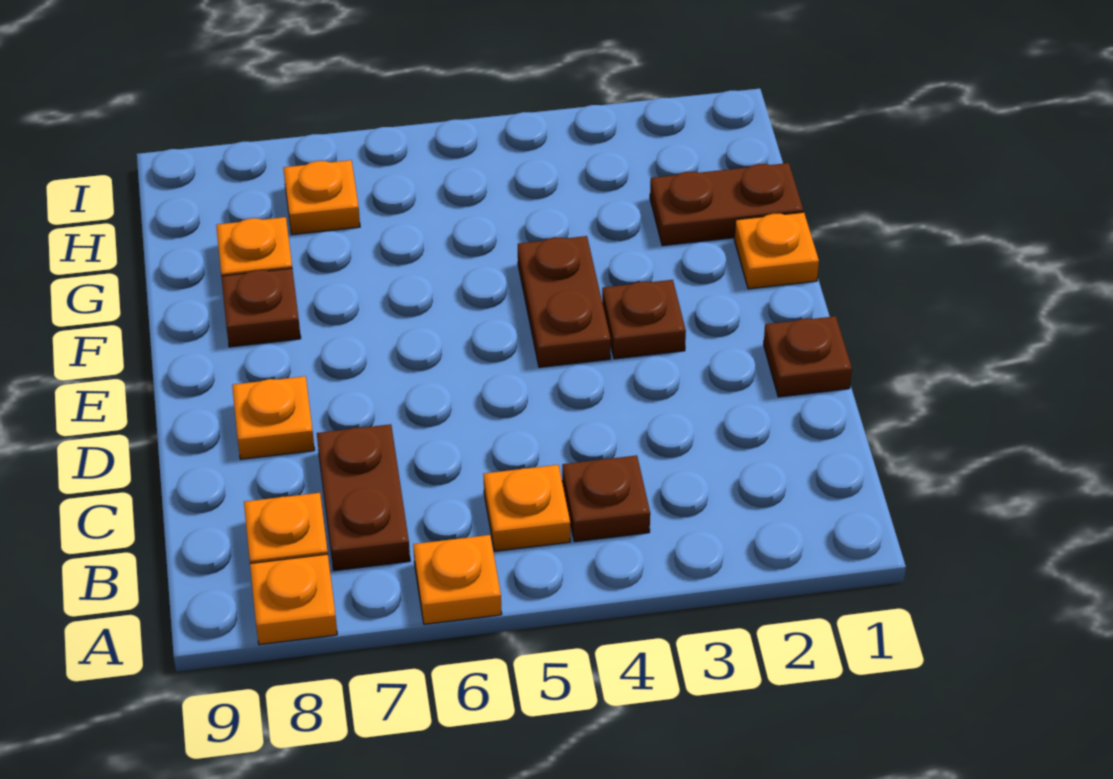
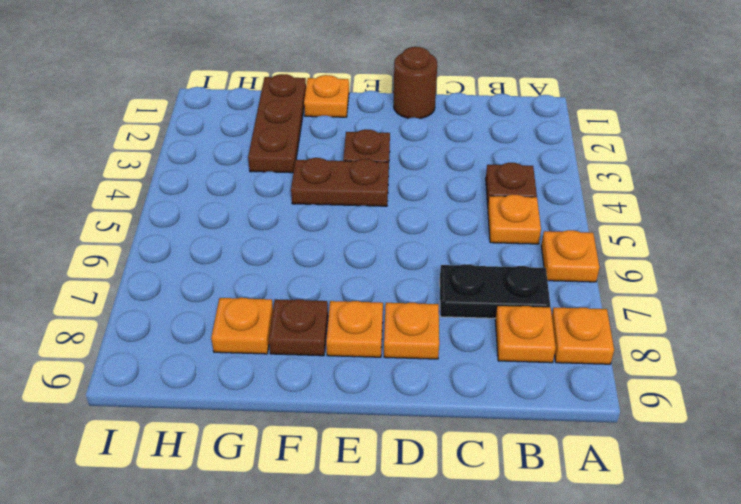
brown 1x2 plate [317,424,410,571] -> black 1x2 plate [440,264,550,318]
brown 1x1 plate [764,316,852,397] -> brown 1x1 round brick [394,47,437,119]
brown 1x2 plate [650,163,803,246] -> brown 1x3 plate [248,74,306,173]
orange 1x1 plate [283,160,360,235] -> orange 1x1 plate moved to [326,301,383,357]

